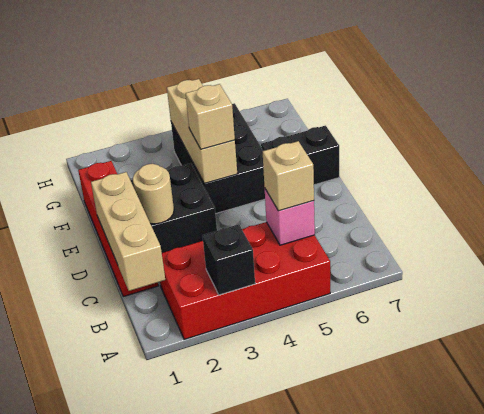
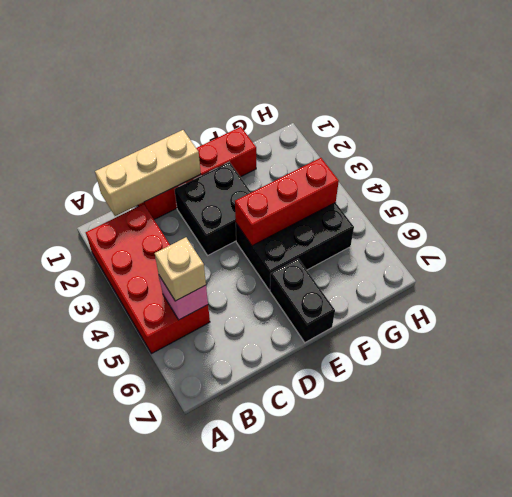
black 1x1 brick [202,224,255,295] -> none
tan 1x1 round brick [133,164,174,224] -> none
tan 1x3 brick [167,79,237,184] -> red 1x3 brick [235,158,339,246]
tan 1x1 brick [186,84,235,149] -> none

